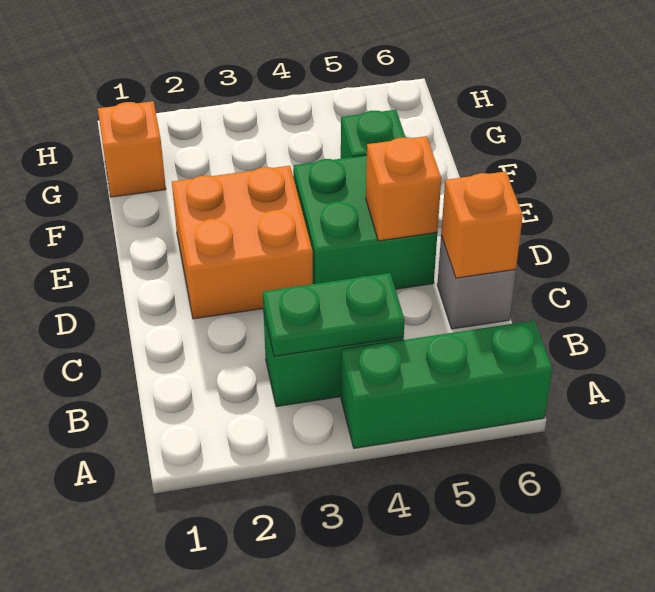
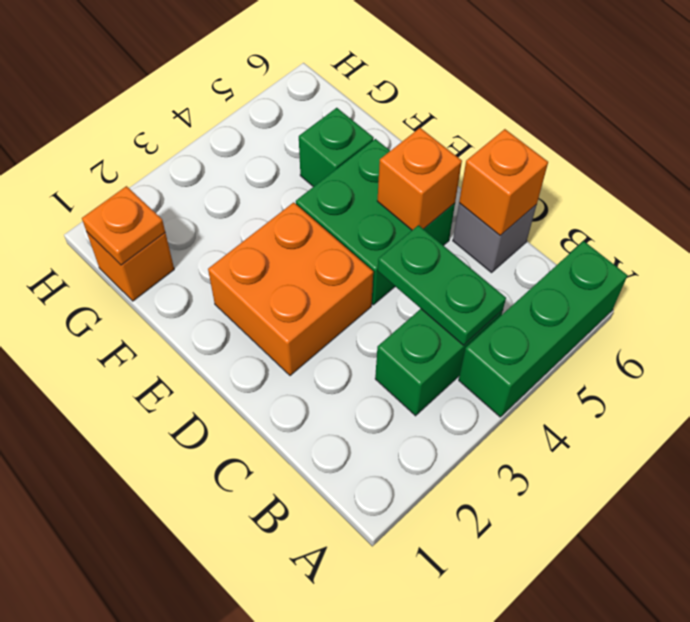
green 1x2 plate [263,273,405,356] -> green 1x2 plate turned to [377,225,506,345]
none -> orange 1x1 plate [82,186,165,265]

